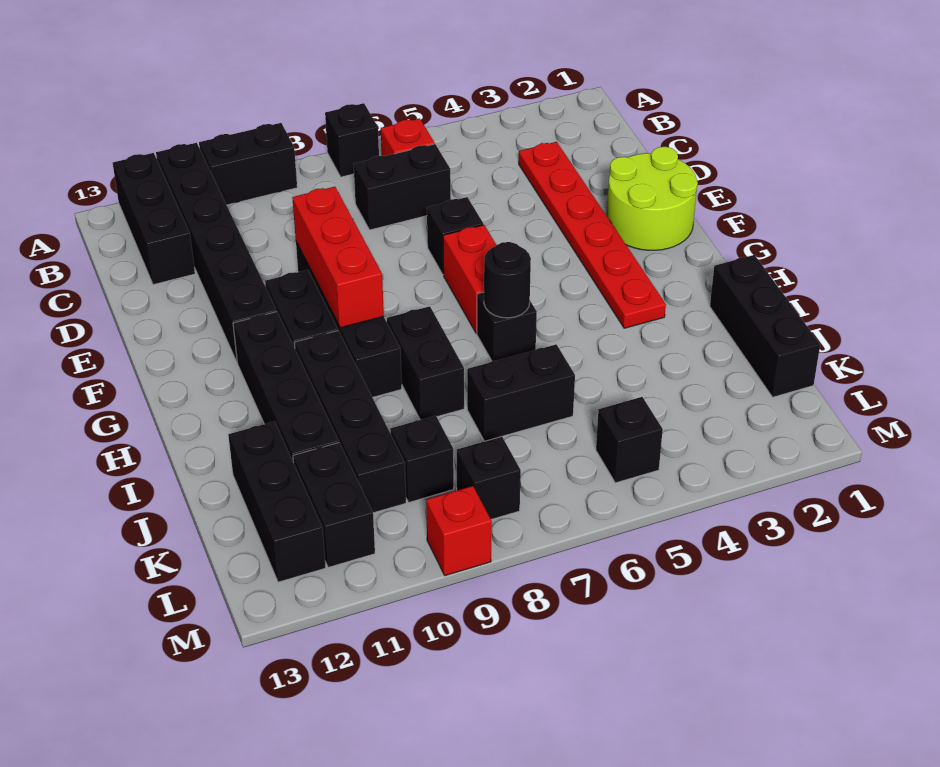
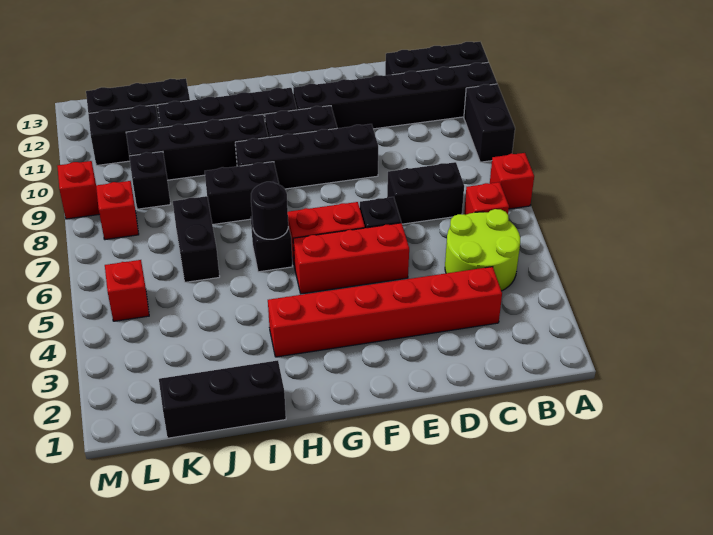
black 1x1 brick [325,103,379,177] -> red 1x1 brick [490,153,534,209]
red 1x6 plate [519,142,666,328] -> red 1x6 brick [268,267,502,357]
black 1x2 brick [354,144,451,230] -> black 1x2 brick turned to [387,162,464,224]
lime 2x2 round brick [607,147,698,250] -> lime 2x2 round brick moved to [445,209,520,291]
red 1x3 brick [292,187,384,328] -> red 1x3 brick moved to [293,223,409,294]
black 1x1 brick [596,397,663,483] -> red 1x1 brick [105,260,149,321]
black 1x1 brick [457,437,521,519] -> red 1x1 brick [96,181,139,240]

